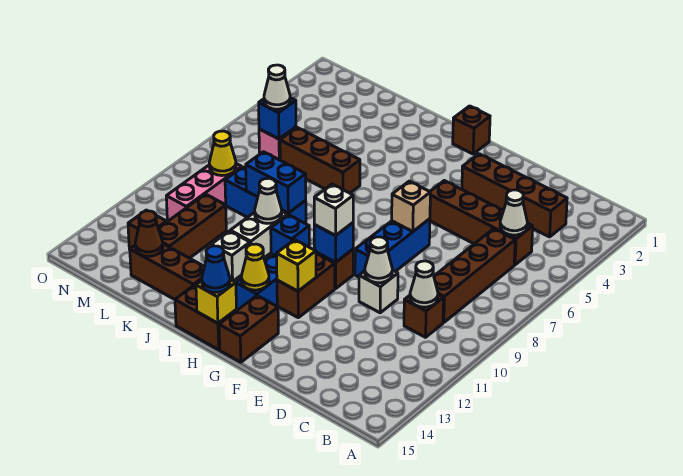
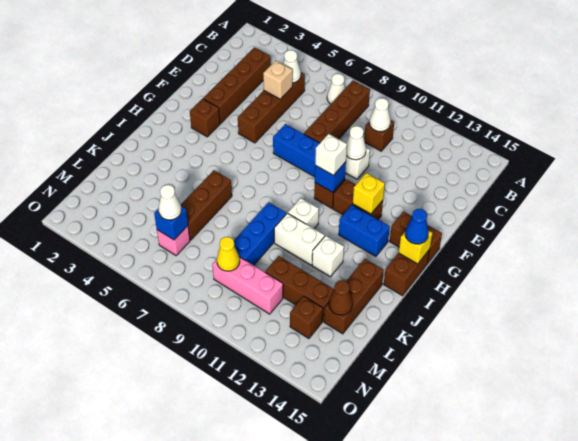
brown 1x4 brick [434,229,515,323] -> brown 1x4 brick turned to [304,81,370,143]
tan 1x1 brick [392,181,430,232] -> tan 1x1 brick moved to [263,61,292,99]
brown 1x1 brick [453,106,490,154] -> brown 1x1 brick moved to [190,99,220,137]
yellow 1x1 cone [241,244,269,290] -> none
blue 1x1 brick [271,215,309,256] -> white 1x1 brick [288,198,319,229]
blue 1x2 brick [246,152,306,213] -> none
white 1x1 cone [255,178,282,223] -> white 1x1 cone moved to [327,74,345,104]

